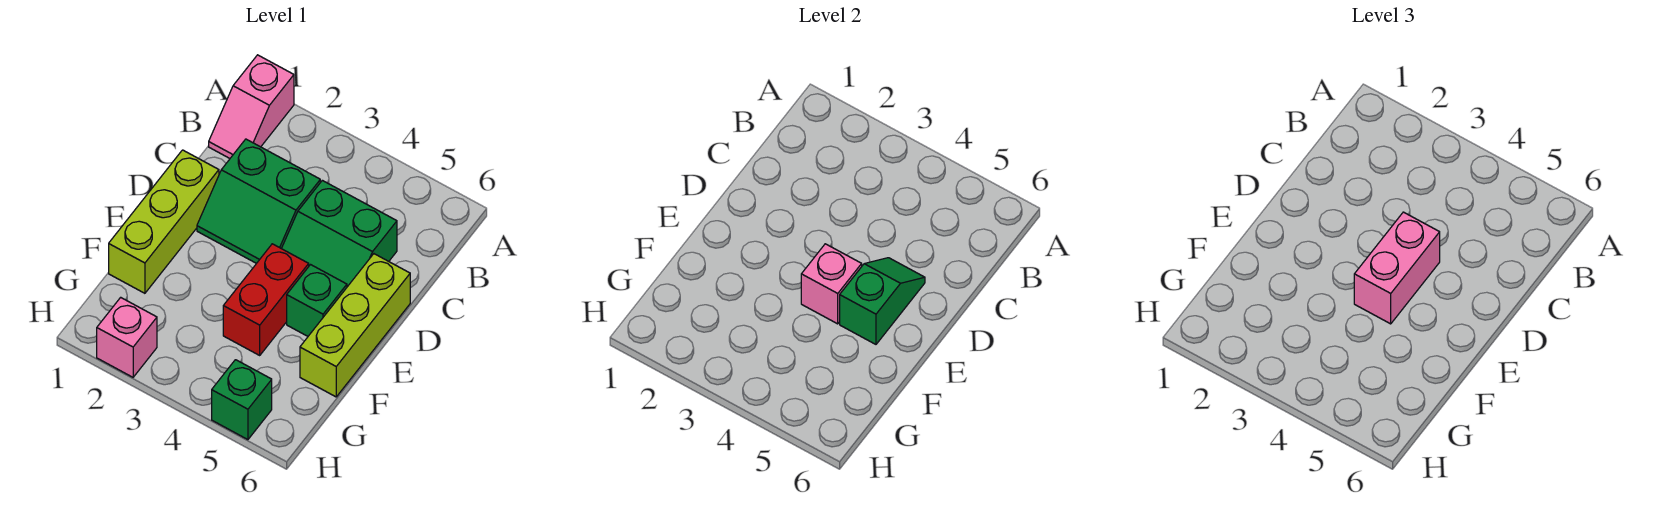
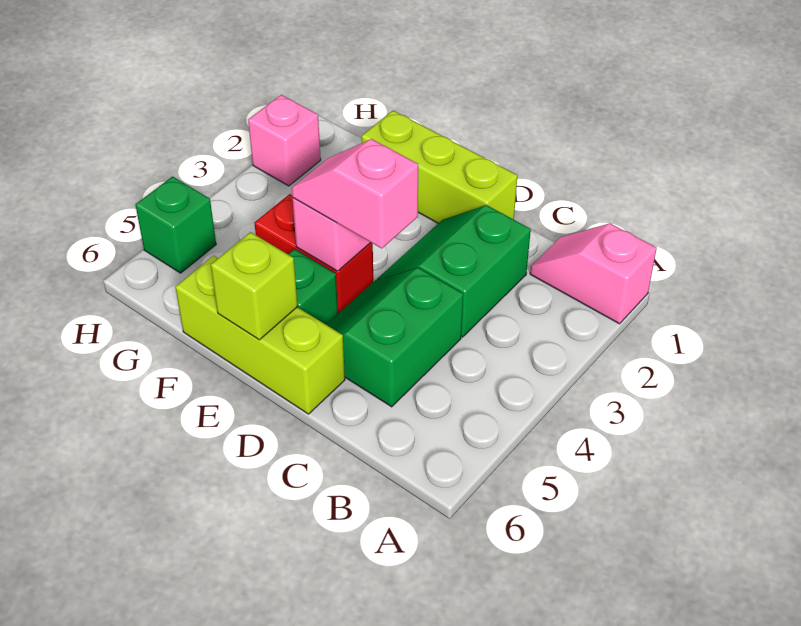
pink 1x2 brick [1354,212,1440,324] -> pink 1x2 slope [292,139,418,249]
green 1x2 slope [840,258,925,344] -> none
none -> lime 1x1 brick [211,232,298,340]

